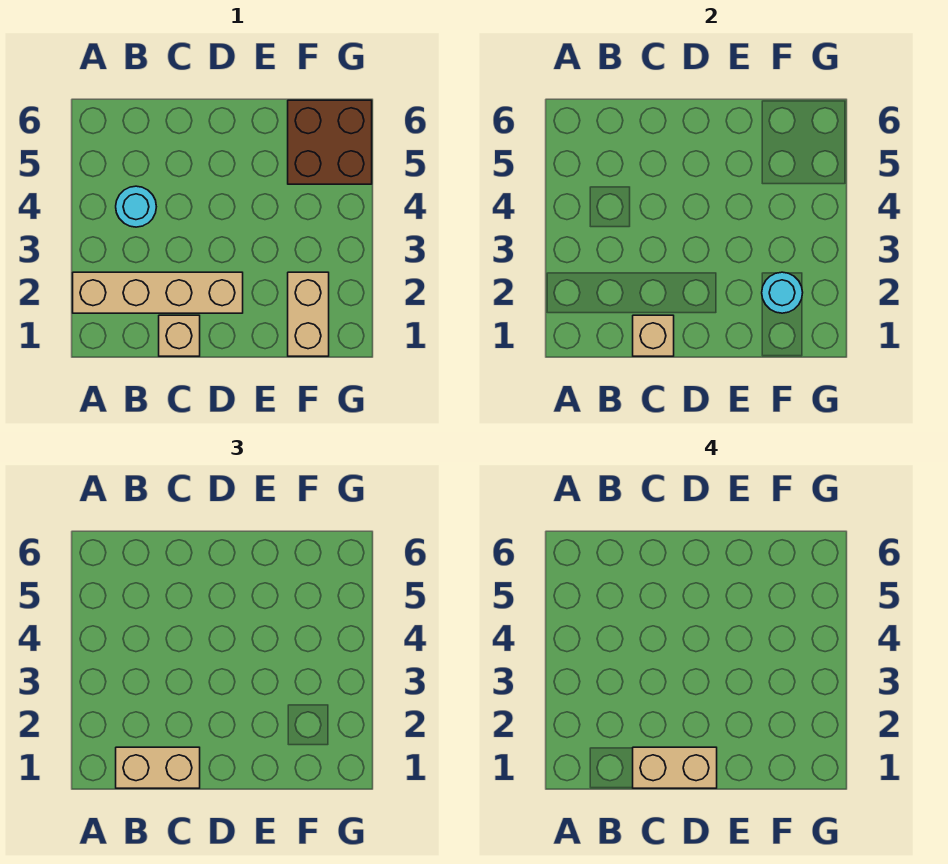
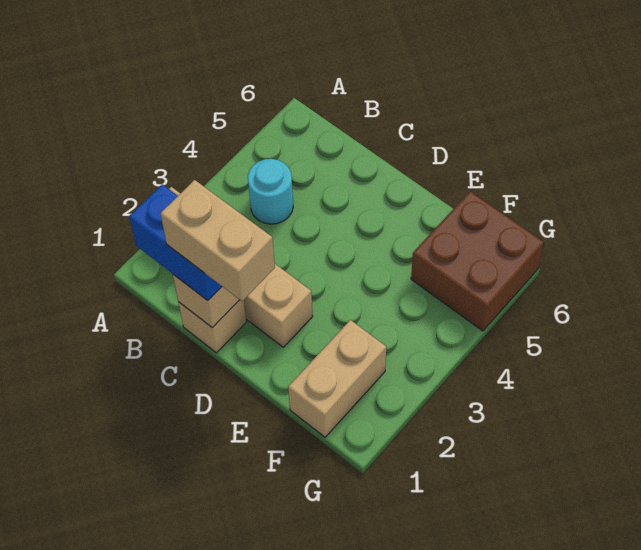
tan 1x2 brick [116,747,200,788] -> blue 1x2 brick [129,184,222,300]
cyan 1x1 round brick [762,272,803,313] -> none

